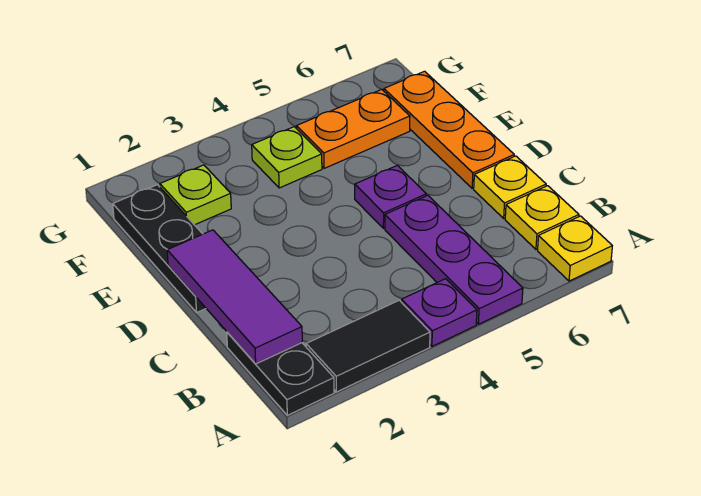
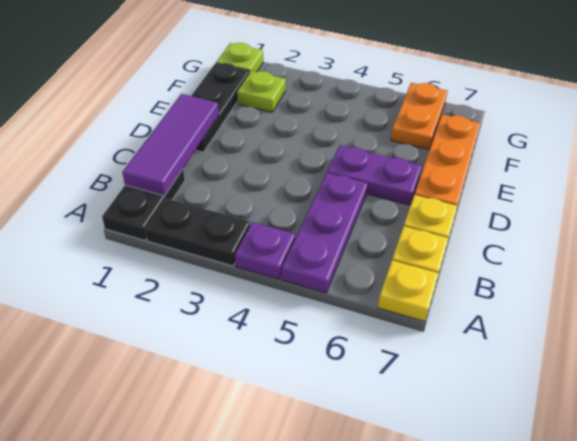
black 1x2 tile [306,300,430,392] -> black 1x2 plate [145,198,250,266]
purple 1x1 plate [355,165,426,228] -> purple 1x2 plate [327,145,422,205]
lime 1x1 plate [252,127,322,188] -> lime 1x1 plate moved to [216,43,263,73]
orange 1x2 plate [297,89,410,168] -> orange 1x2 plate turned to [391,83,448,150]

